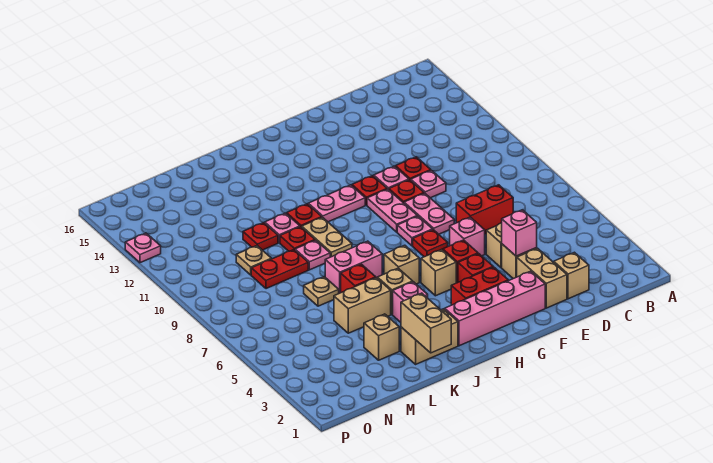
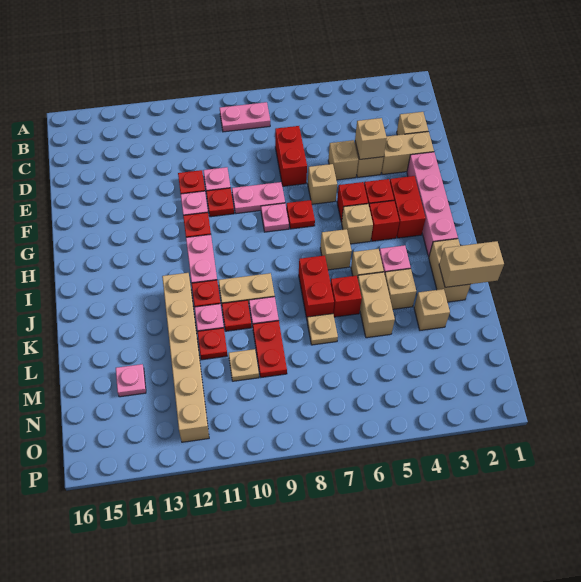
pink 1x1 brick [502,210,537,256] -> tan 1x1 brick [355,118,387,159]
pink 1x1 brick [450,217,485,256] -> tan 1x1 brick [308,164,337,204]
pink 1x2 plate [367,189,417,232] -> pink 1x2 plate moved to [220,102,270,132]
none -> red 1x1 brick [369,201,399,241]
pink 1x2 brick [325,241,382,293] -> red 1x2 brick [299,255,334,318]
none -> tan 1x6 brick [162,273,209,442]
none -> tan 1x1 brick [385,268,416,309]
pink 1x1 plate [125,233,161,263] -> pink 1x1 plate moved to [116,364,146,397]

